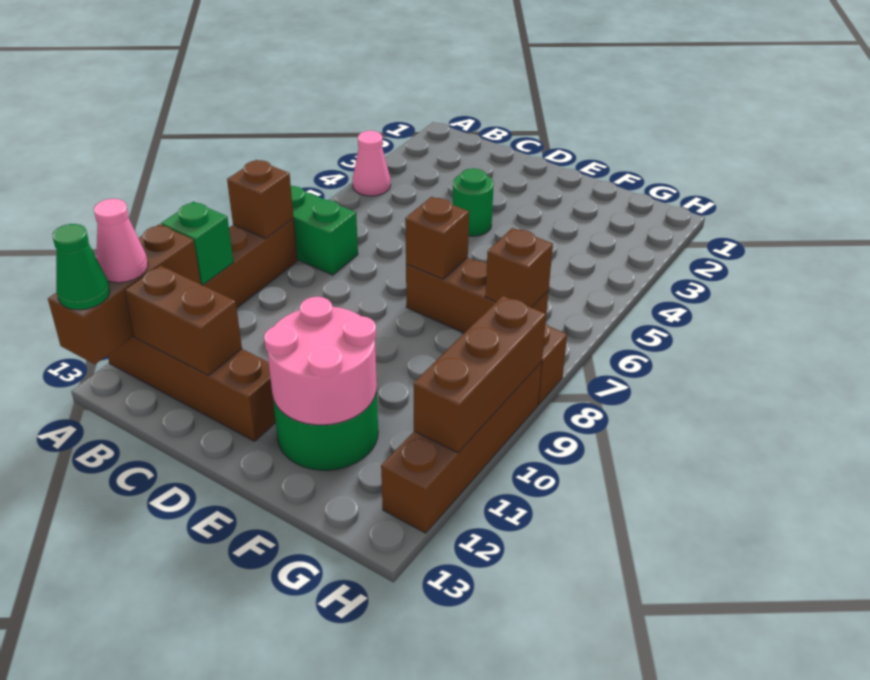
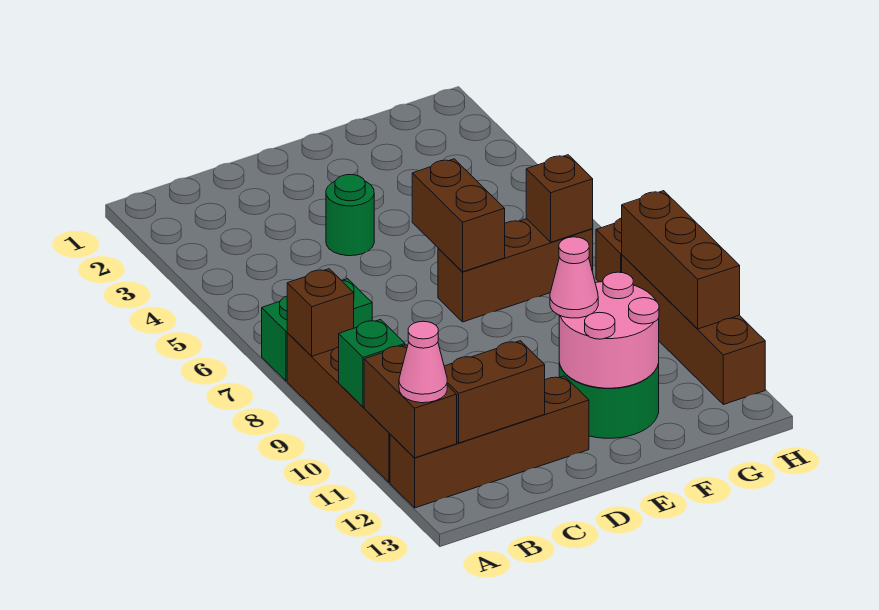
pink 1x1 cone [353,131,391,196] -> pink 1x1 cone moved to [550,237,598,318]
brown 1x3 brick [48,224,201,364] -> brown 1x2 brick [364,345,457,458]
green 1x1 cone [53,224,110,310] -> none
brown 1x1 brick [405,197,469,279] -> brown 1x2 brick [412,159,505,272]

